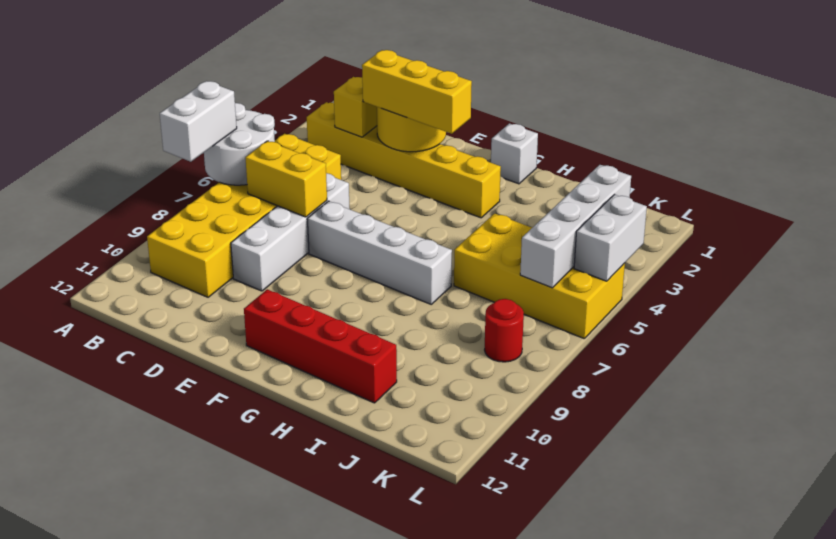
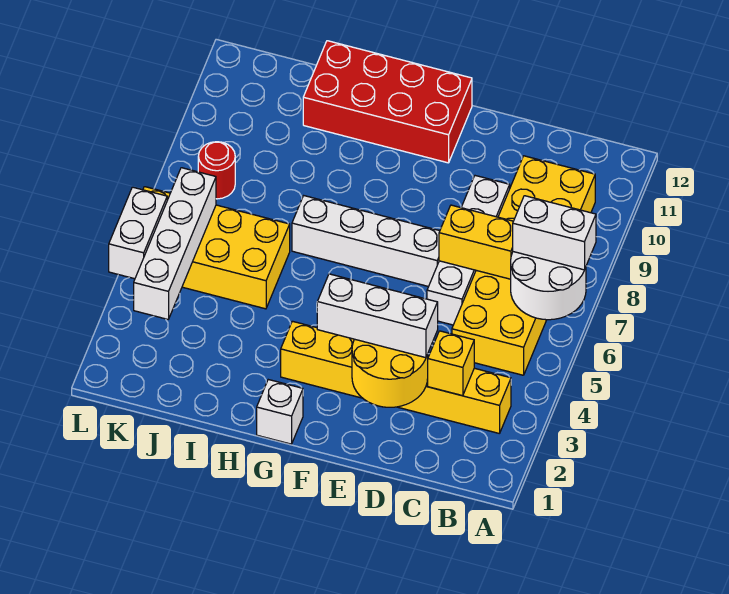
white 1x2 brick [160,81,237,162] -> white 1x2 brick turned to [513,196,596,270]
yellow 1x3 brick [362,50,472,134] -> white 1x3 brick [317,274,438,358]
red 1x4 brick [244,289,397,403] -> red 2x4 brick [303,41,472,163]

